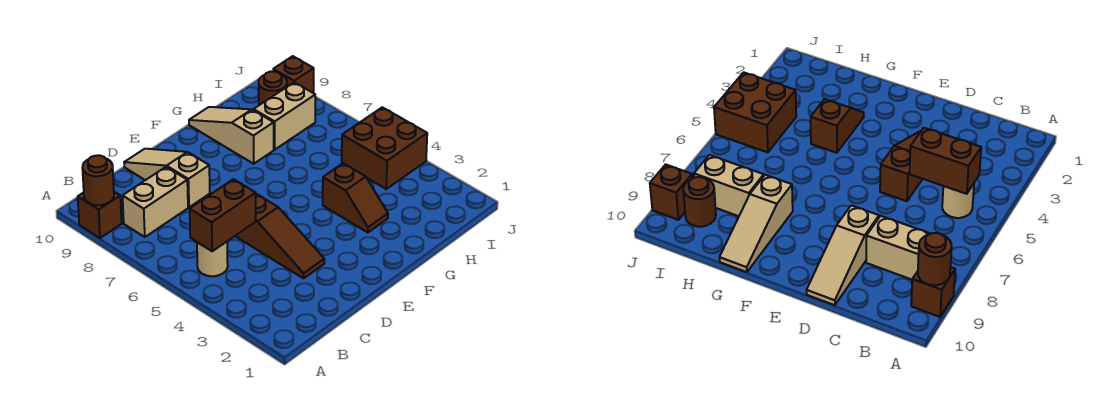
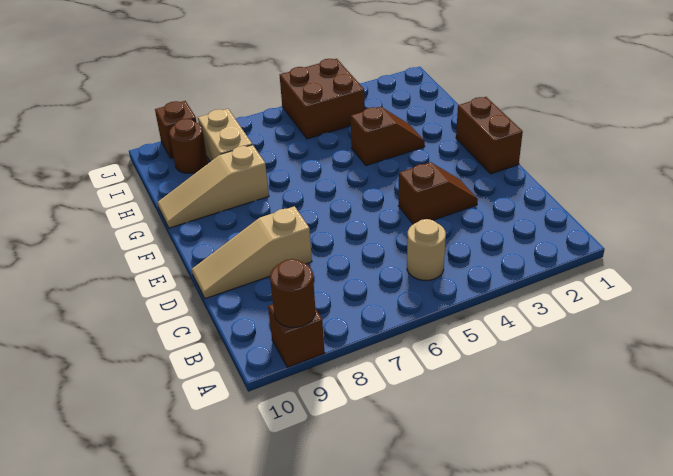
brown 1x2 brick [190,179,256,251] -> brown 1x2 brick moved to [456,97,523,174]
tan 1x2 brick [123,167,188,237] -> none
brown 1x3 slope [236,194,324,278] -> brown 1x2 slope [399,162,478,224]

